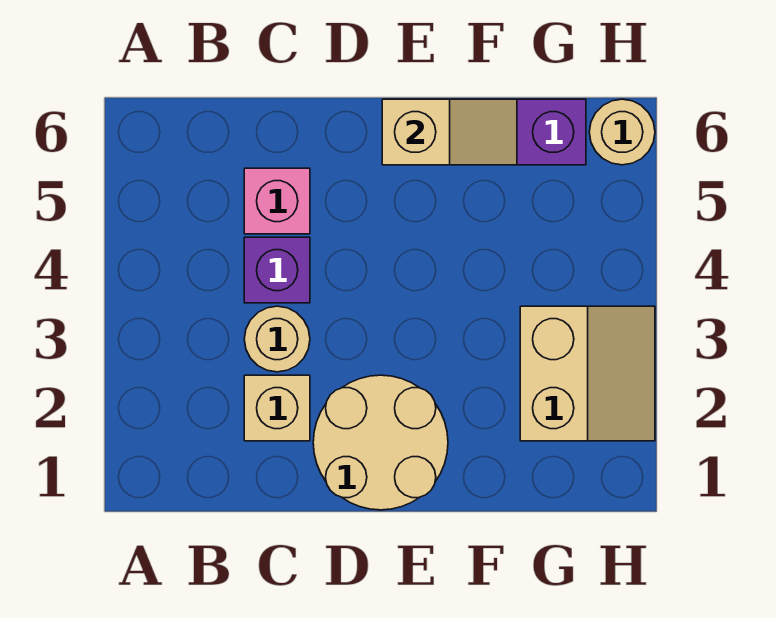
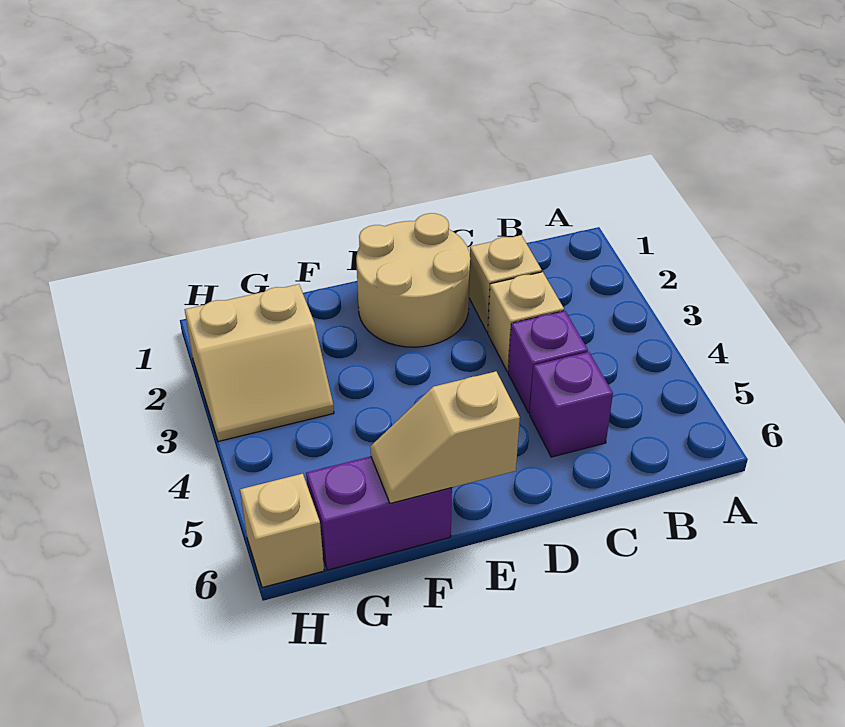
tan 1x1 round brick [244,306,310,372] -> tan 1x1 brick [488,272,564,371]
pink 1x1 brick [244,168,310,234] -> purple 1x1 brick [530,352,613,457]
tan 2x2 slope [520,306,655,441] -> tan 2x2 slope turned to [185,284,334,441]
tan 1x1 round brick [589,99,655,165] -> tan 1x1 brick [240,474,324,588]

